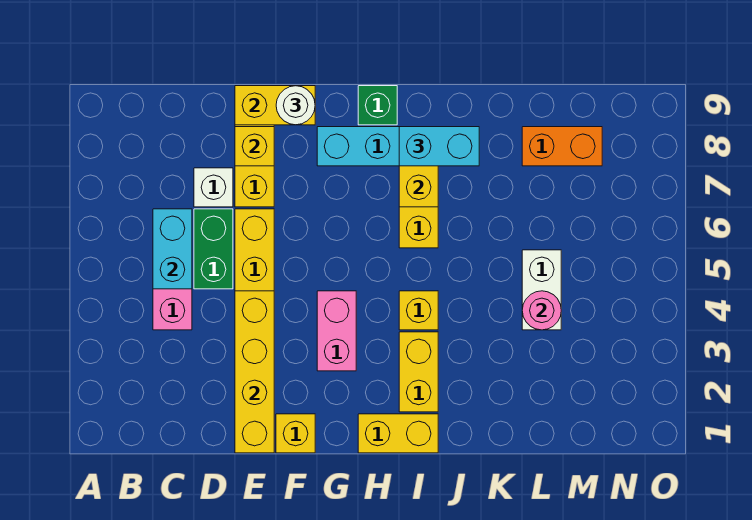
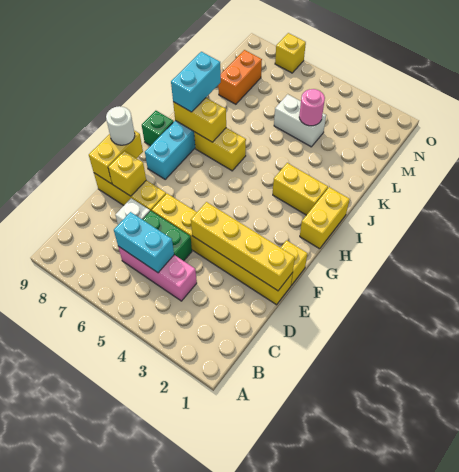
pink 1x2 brick [317,291,356,371] -> none
yellow 1x1 brick [399,291,438,330] -> yellow 1x1 brick moved to [275,33,306,73]

